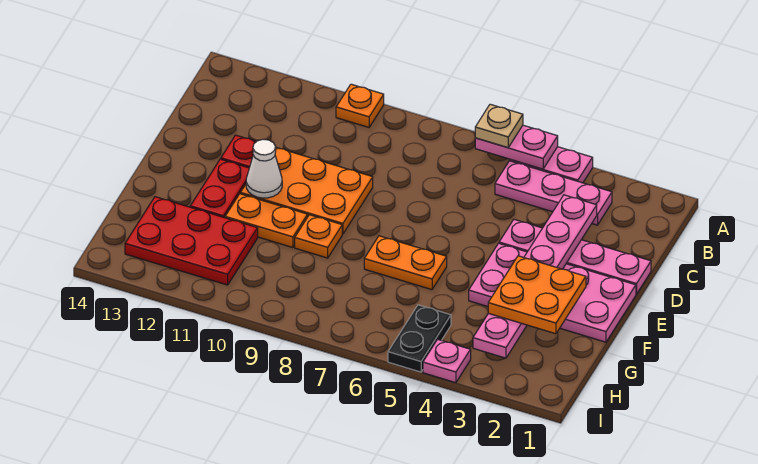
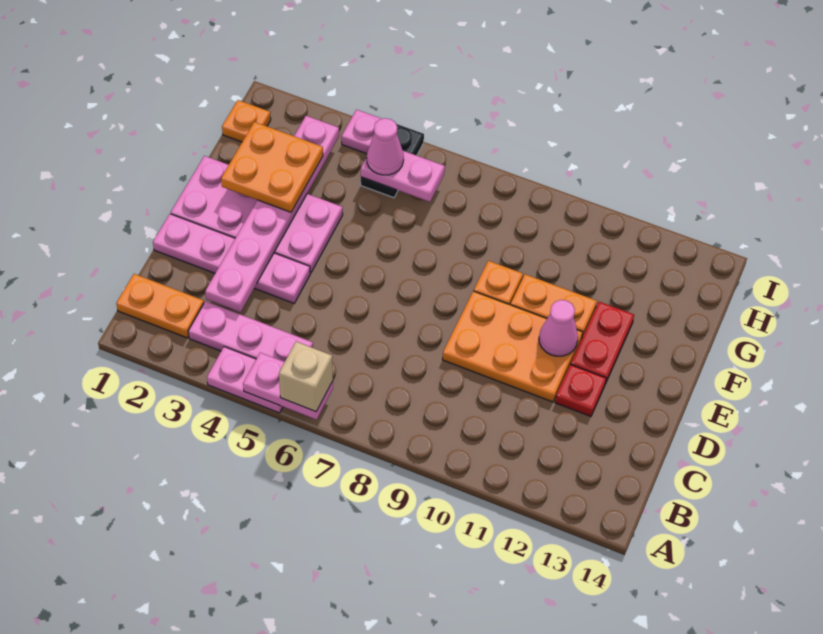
tan 1x1 plate [475,104,523,148] -> tan 1x1 brick [279,342,333,412]
orange 1x1 plate [336,84,384,127] -> orange 1x1 plate moved to [222,100,271,142]
white 1x1 cone [246,139,282,198] -> pink 1x1 cone [539,300,578,356]
orange 1x2 plate [364,236,447,290] -> orange 1x2 plate moved to [116,274,204,338]
red 2x3 plate [125,197,258,285] -> none
none -> pink 1x2 plate [361,151,445,202]
none -> pink 1x1 cone [367,118,404,175]

